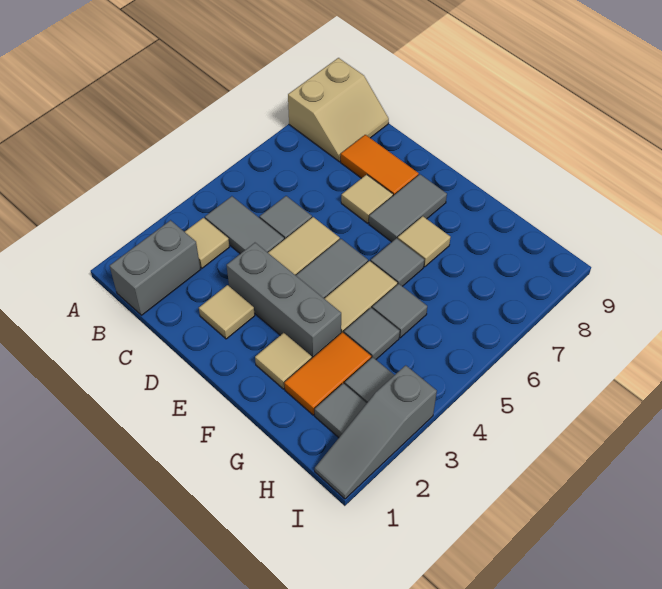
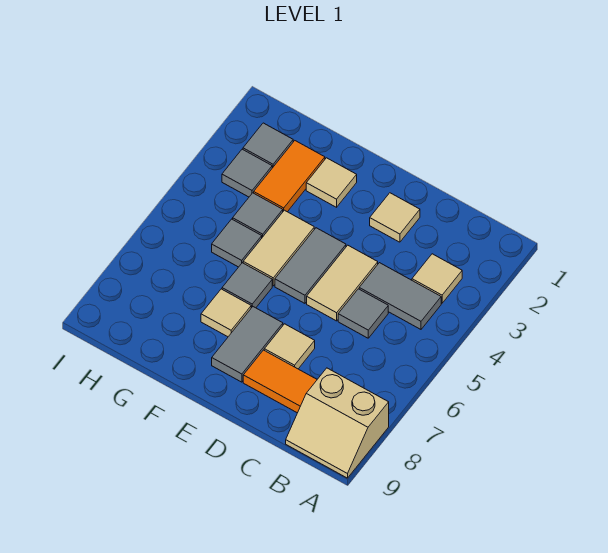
tan 2x2 slope [288,58,389,162] -> tan 2x2 slope turned to [286,368,389,478]
grey 1x2 brick [110,220,200,315] -> none
grey 1x3 brick [227,243,341,358] -> none
grey 1x3 slope [315,365,437,499] -> none

